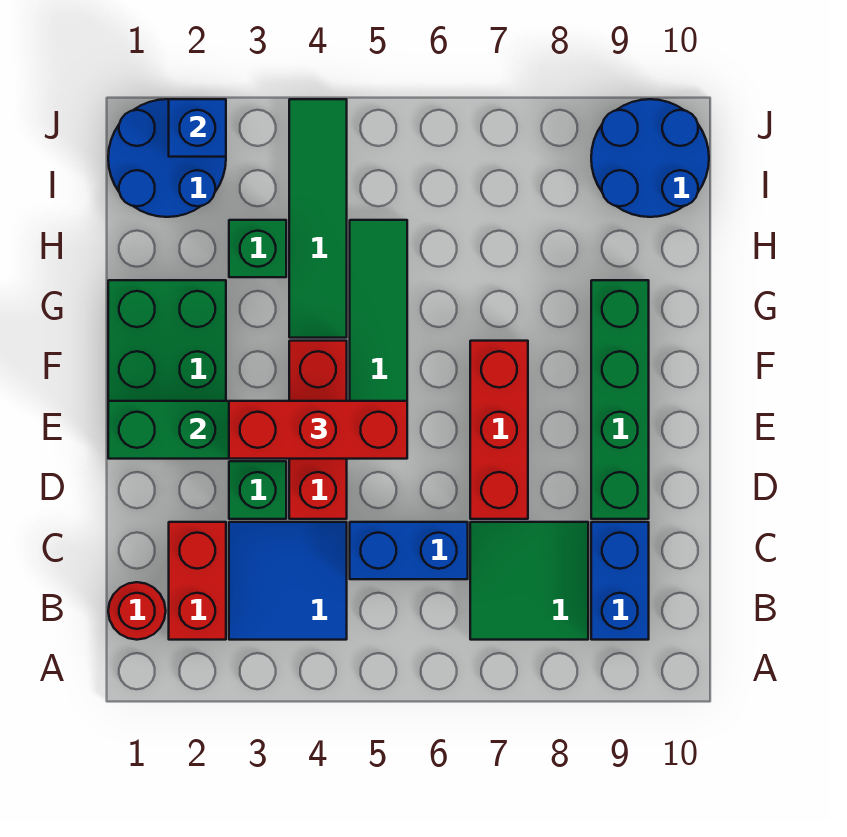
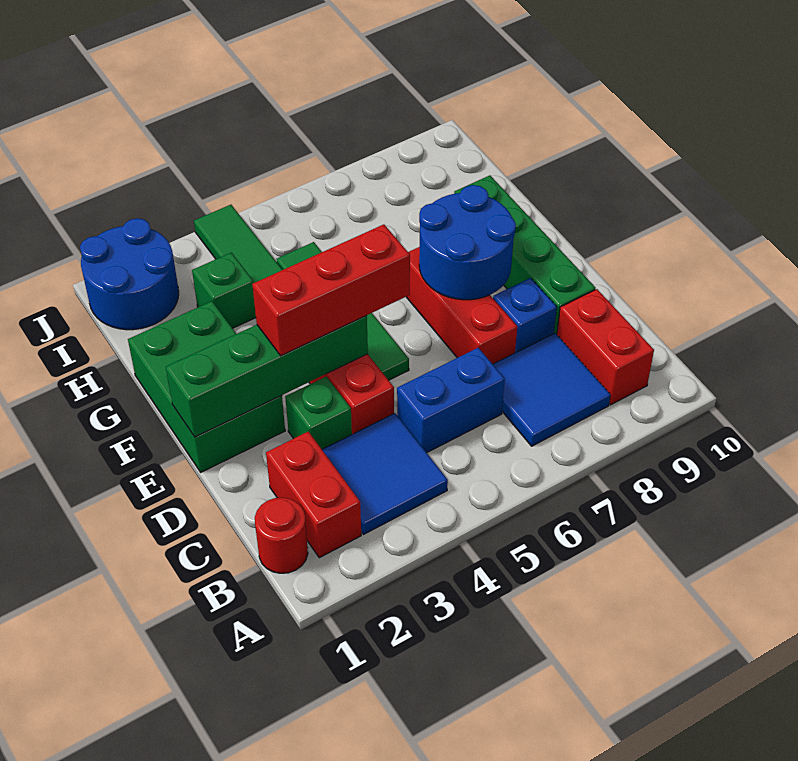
green 2x2 tile [470,522,588,640] -> blue 2x2 tile [493,333,611,446]
blue 1x2 brick [591,522,649,640] -> red 1x2 brick [557,289,654,405]
blue 2x2 round brick [591,99,709,217] -> blue 2x2 round brick moved to [419,185,516,300]
blue 1x1 brick [169,99,226,157] -> blue 1x1 brick moved to [493,278,557,353]

